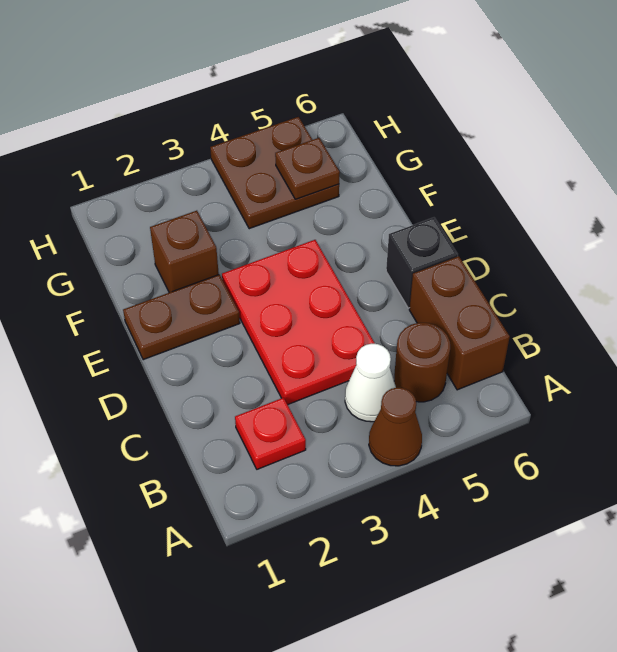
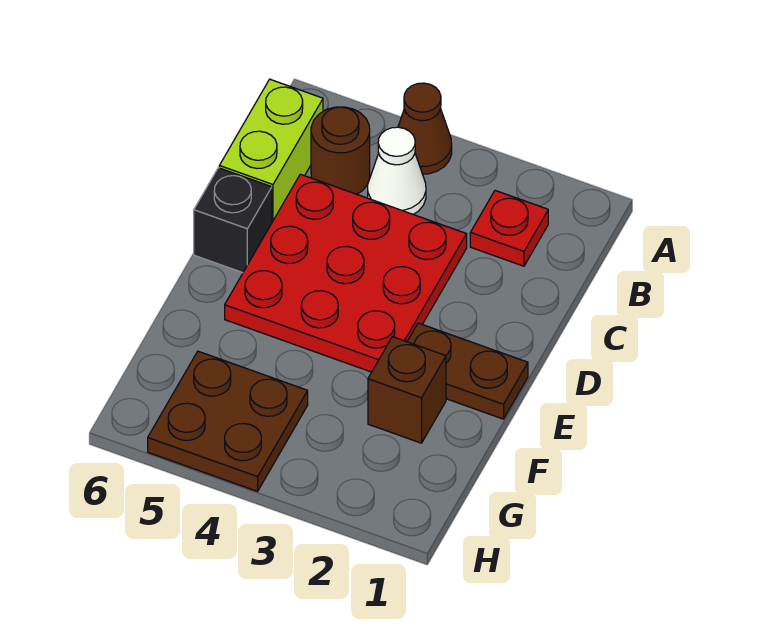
brown 1x2 brick [409,256,510,390] -> lime 1x2 brick [219,79,323,222]
red 2x3 plate [222,240,375,405] -> red 3x3 plate [225,174,467,372]
brown 1x1 plate [275,138,340,199] -> none

